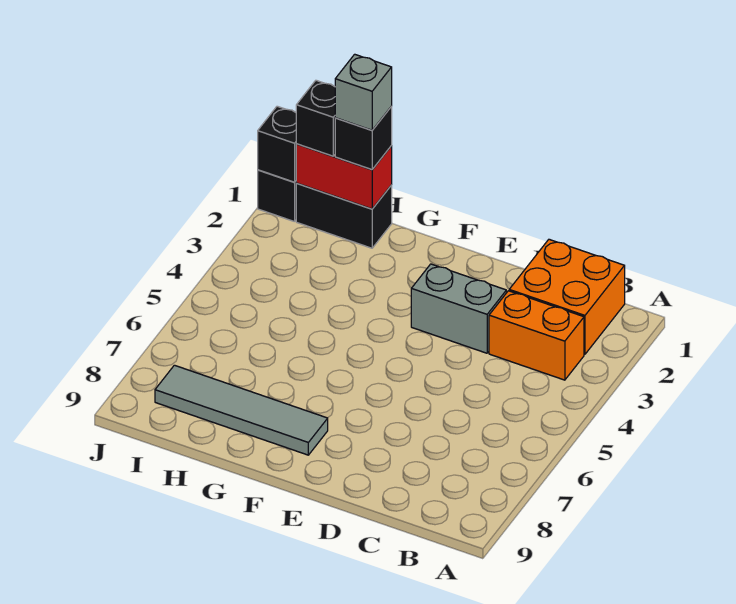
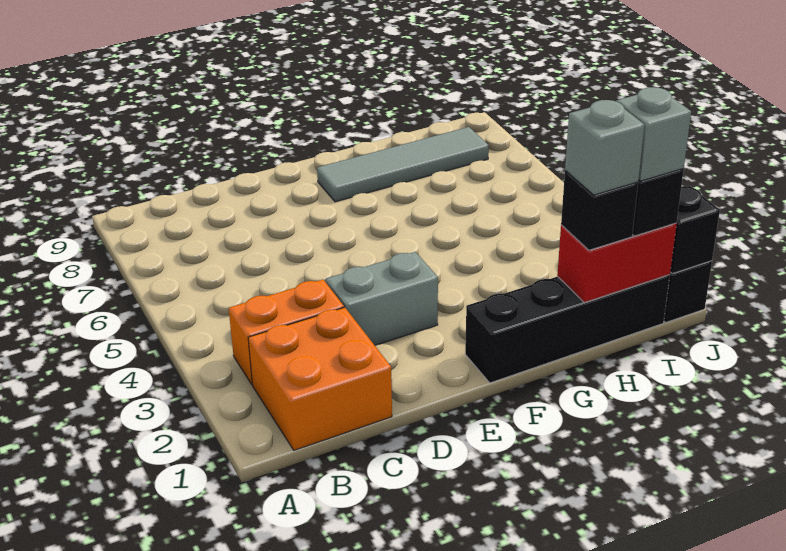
black 1x2 brick [296,183,392,248] -> black 1x4 brick [465,275,670,383]
none -> grey 1x1 brick [616,87,691,181]

